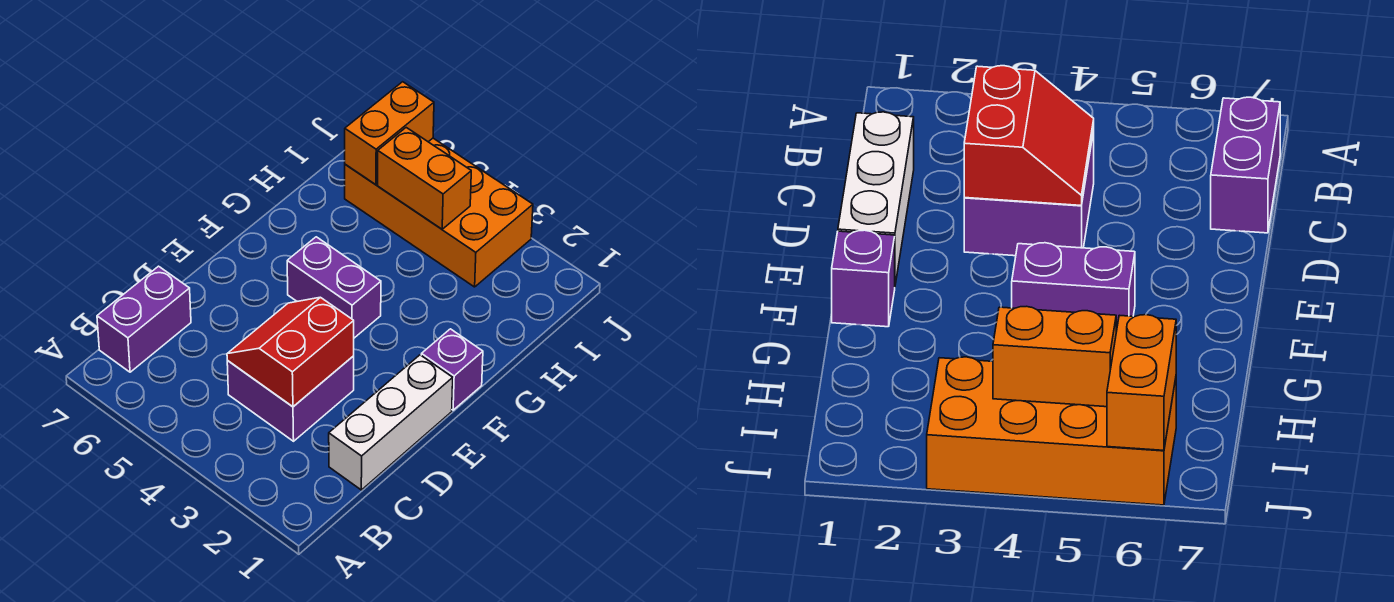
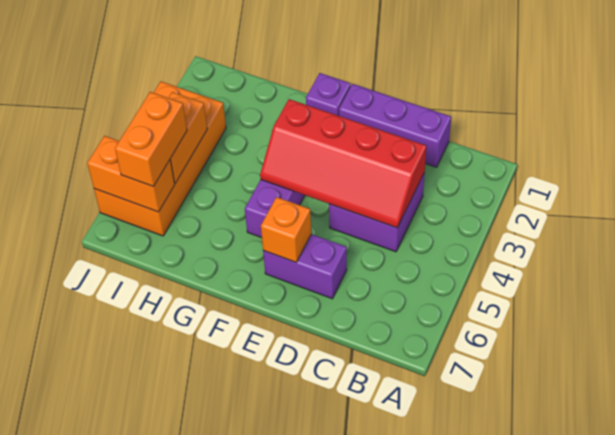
purple 1x2 brick [97,266,191,372] -> purple 1x2 brick moved to [263,234,347,299]
white 1x3 brick [329,355,453,490] -> purple 1x3 brick [339,84,451,167]
red 2x2 slope [227,297,354,407] -> red 2x4 slope [260,99,427,228]
none -> orange 1x1 brick [261,197,311,262]
none -> orange 1x2 brick [115,92,187,186]

